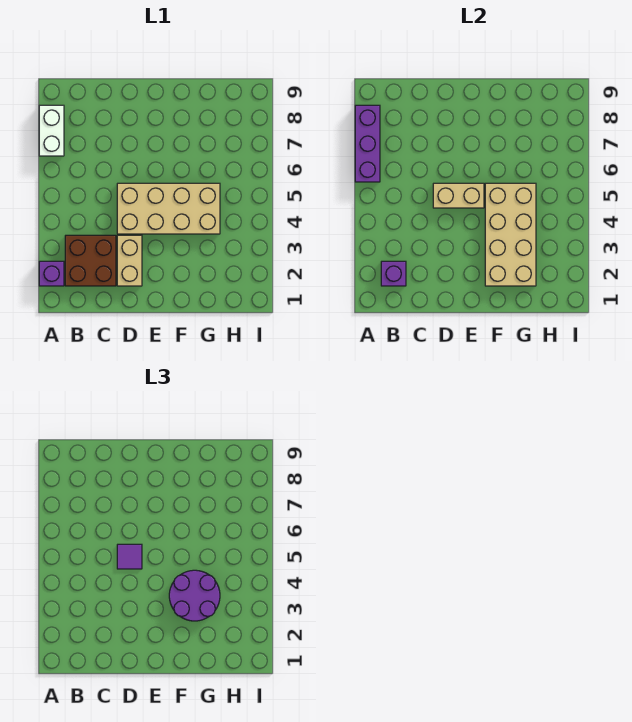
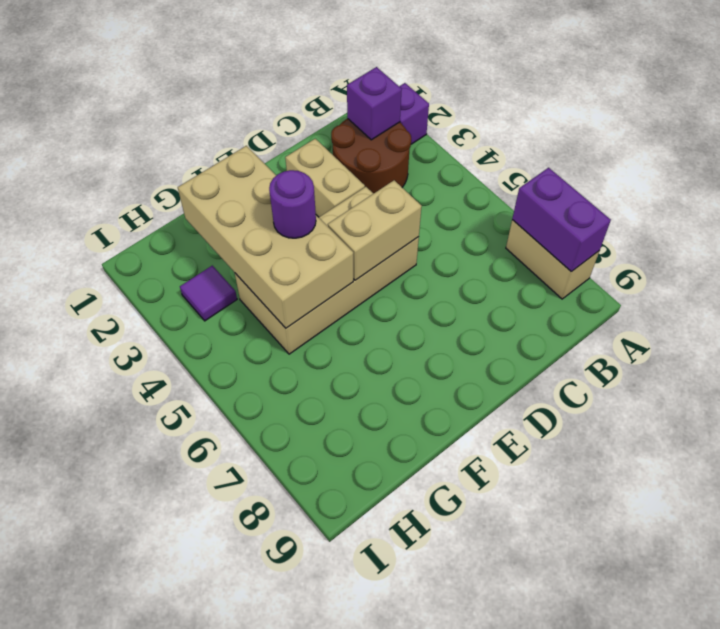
purple 1x3 brick [355,105,380,182] -> purple 1x2 brick [512,168,611,271]
white 1x2 brick [39,105,64,156] -> tan 1x2 brick [506,220,599,299]
brown 2x2 brick [65,235,116,286] -> brown 2x2 round brick [331,119,411,194]
purple 1x1 tile [117,544,142,569] -> purple 1x1 tile moved to [180,266,237,321]
purple 2x2 round brick [169,570,220,621] -> purple 1x1 round brick [269,170,316,238]

